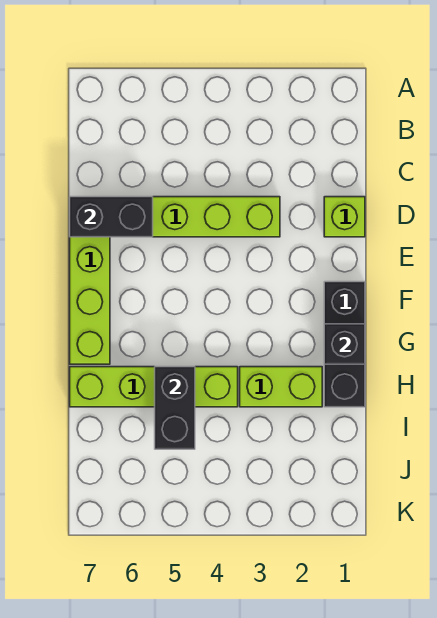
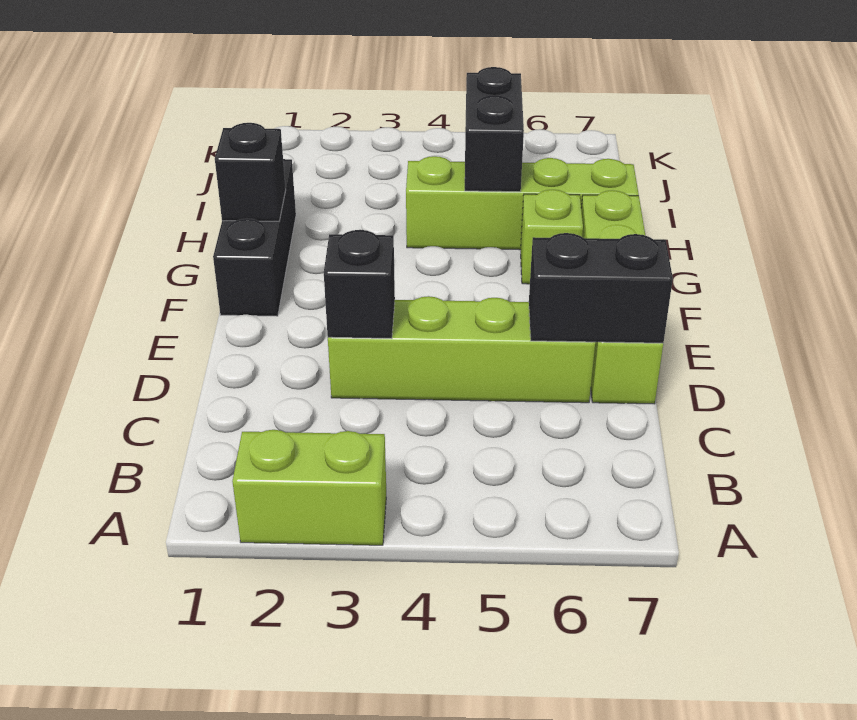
lime 1x1 brick [324,197,365,237] -> lime 1x1 brick moved to [521,190,583,284]
none -> black 1x1 brick [324,230,395,339]
lime 1x2 brick [240,367,322,407] -> lime 1x2 brick moved to [232,430,386,545]

